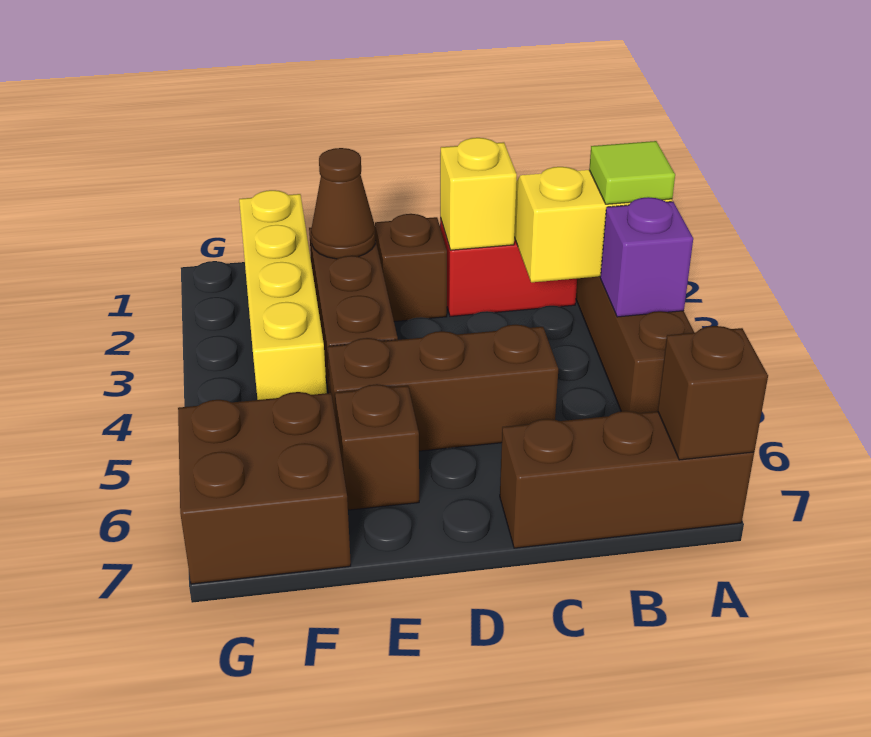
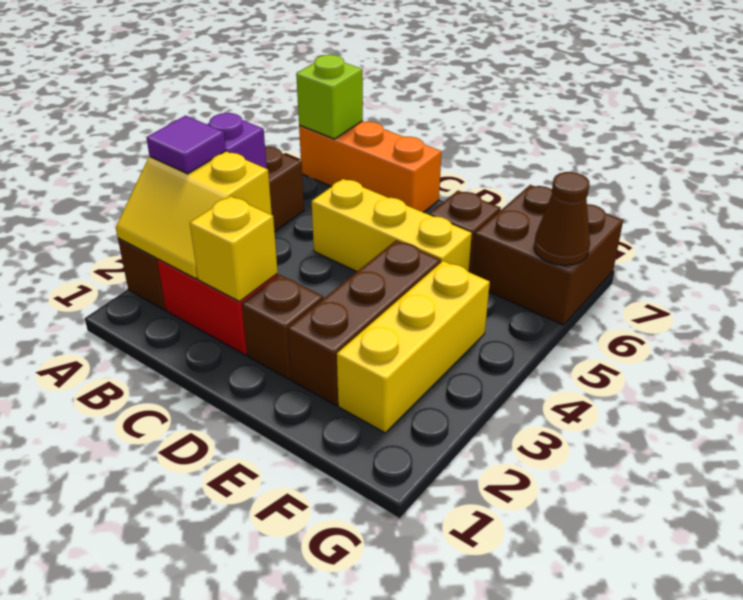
lime 1x1 tile [589,141,675,204] -> purple 1x1 tile [146,116,226,174]
brown 1x3 brick [500,411,754,548] -> orange 1x3 brick [299,121,442,213]
brown 1x1 brick [658,326,768,460] -> lime 1x1 brick [296,55,363,139]
brown 1x3 brick [328,325,558,451] -> yellow 1x3 brick [312,179,472,272]
brown 1x1 cone [311,148,376,259] -> brown 1x1 cone moved to [534,172,590,265]
yellow 1x4 brick [239,190,327,400] -> yellow 1x3 brick [337,261,490,433]

